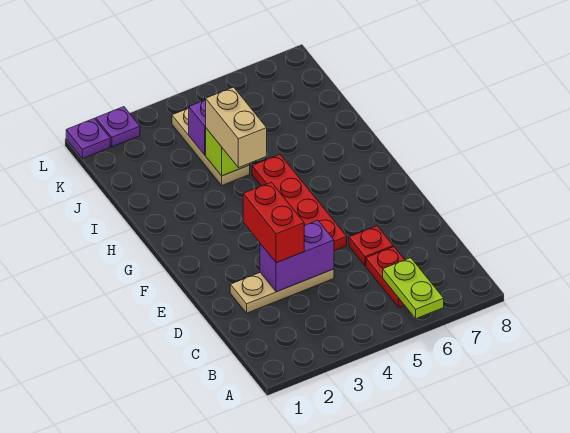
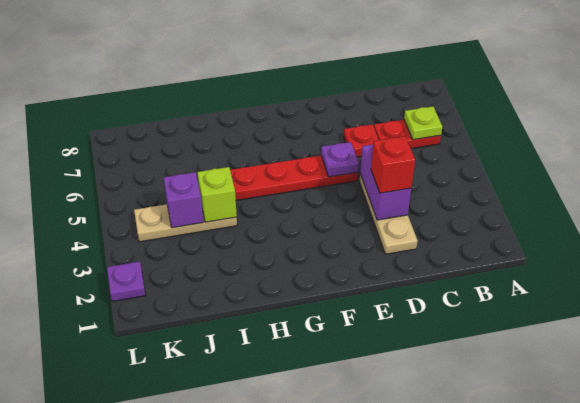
lime 1x2 plate [383,258,444,319] -> lime 1x1 plate [404,106,442,140]
red 1x2 brick [243,182,304,263] -> red 1x1 brick [371,136,415,193]
tan 1x2 brick [206,87,267,168] -> none
purple 1x1 plate [66,119,110,159] -> purple 1x1 plate moved to [321,142,359,177]

